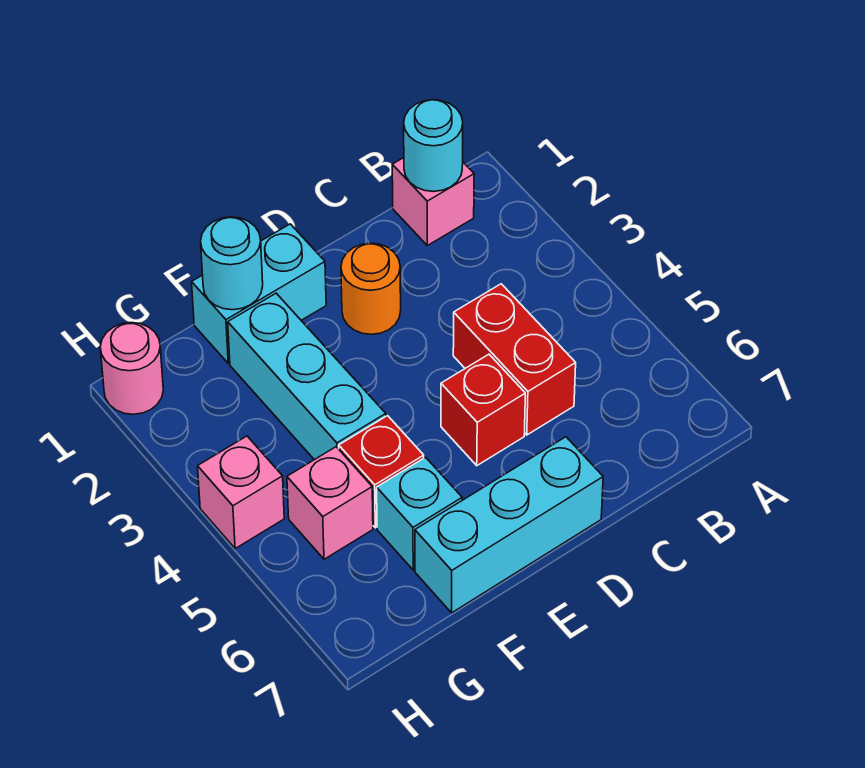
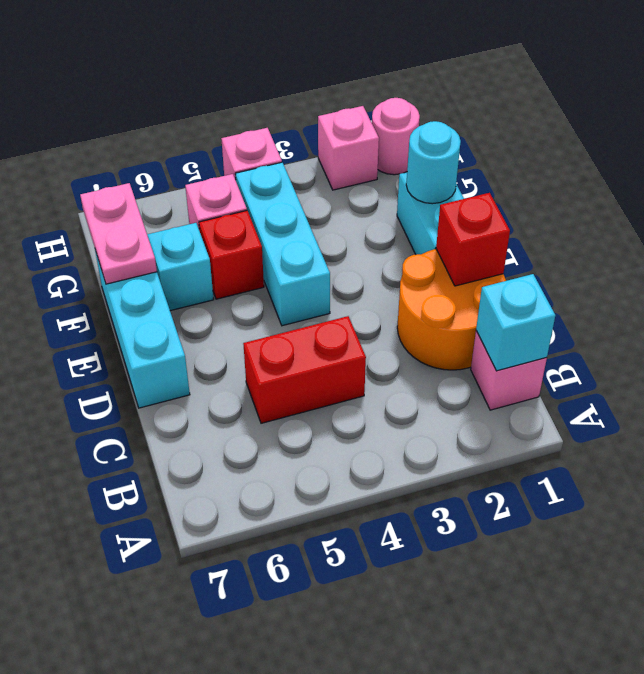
cyan 1x1 round brick [404,100,463,192] -> cyan 1x1 brick [476,274,555,371]
orange 1x1 round brick [341,243,401,334] -> orange 2x2 round brick [397,249,506,370]
red 1x1 brick [441,354,525,466] -> red 1x1 brick moved to [436,193,510,286]
cyan 1x3 brick [228,293,386,460] -> cyan 1x3 brick turned to [235,162,330,326]
none -> pink 1x2 plate [80,183,157,284]
none -> pink 1x1 brick [318,106,379,190]

